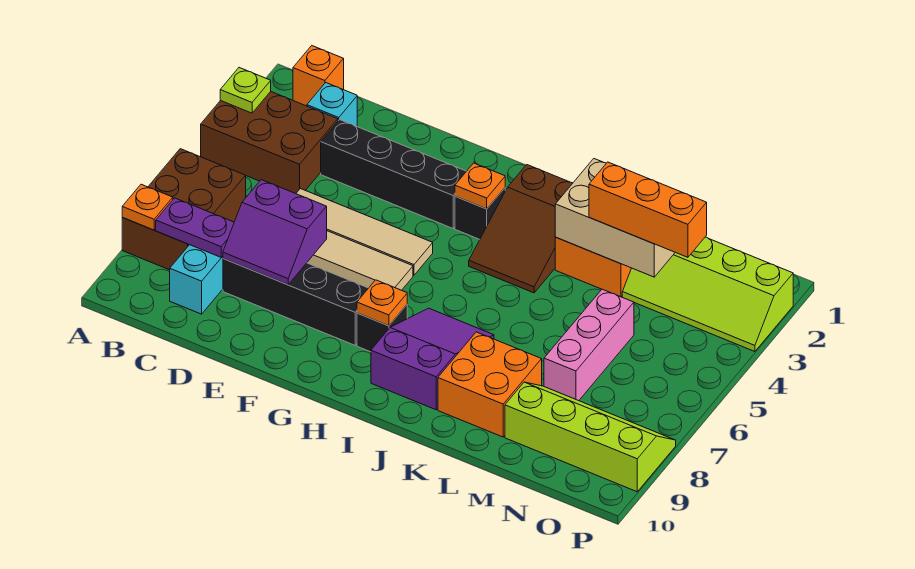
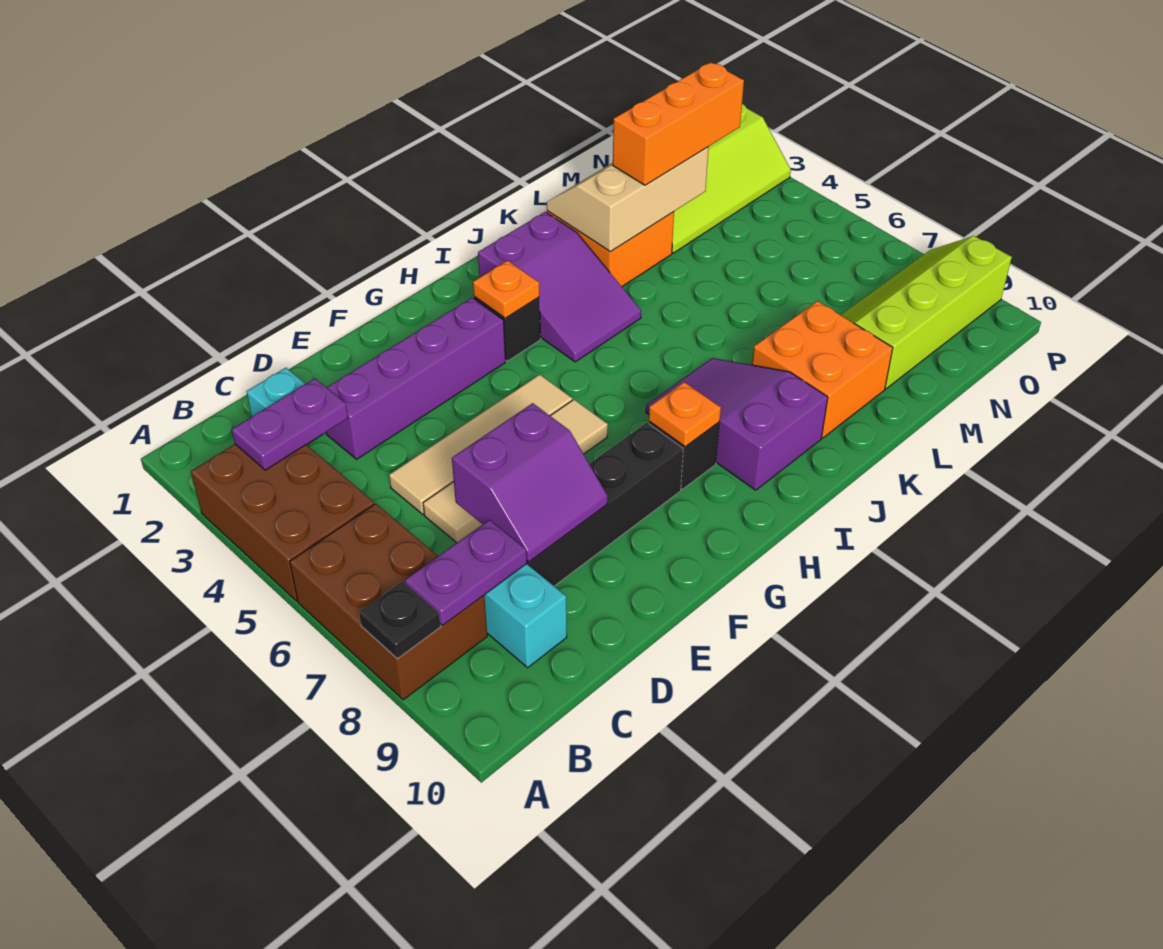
brown 2x3 brick [201,92,338,194] -> brown 2x3 brick turned to [191,444,374,601]
lime 1x1 plate [220,68,271,113] -> none
orange 1x1 plate [122,184,173,230] -> black 1x1 plate [359,582,440,659]
orange 1x1 brick [293,46,344,106] -> none
none -> purple 1x2 plate [232,379,348,470]
black 1x4 brick [321,120,466,228] -> purple 1x4 brick [326,298,505,459]
brown 2x3 slope [469,165,573,293] -> purple 2x3 slope [478,212,641,362]
tan 2x3 brick [555,159,675,277] -> tan 2x3 slope [547,147,709,251]
pink 1x3 brick [544,289,634,401] -> none

